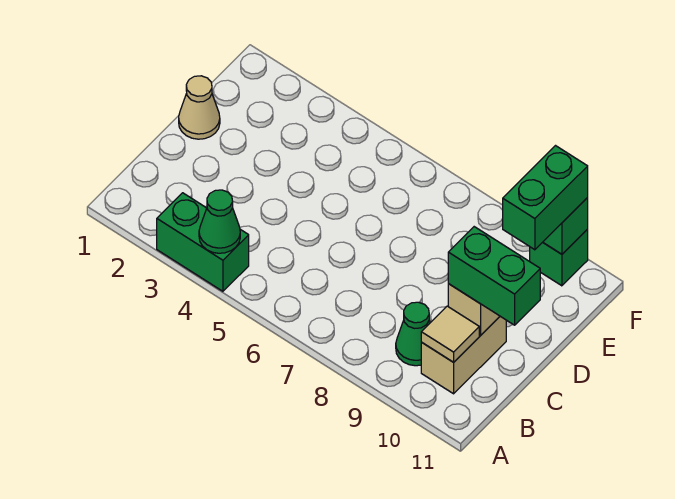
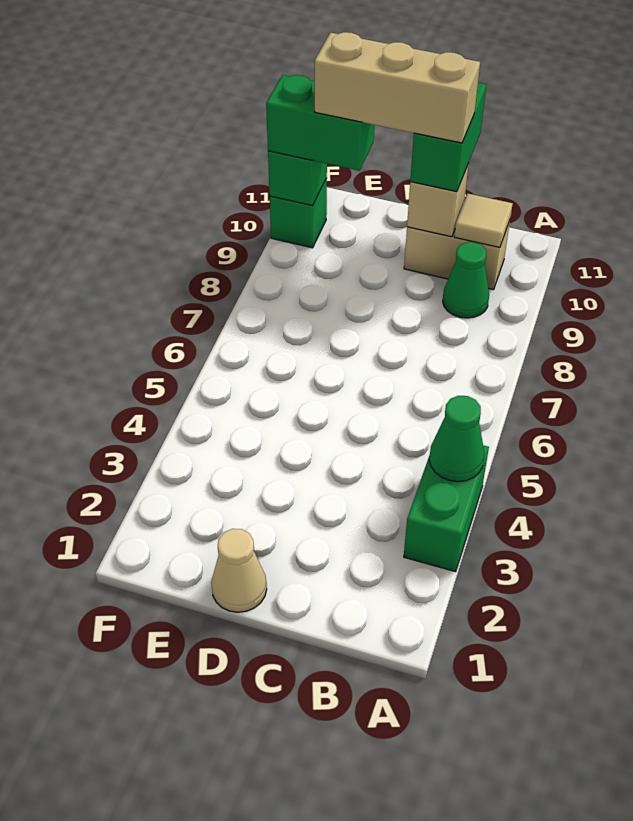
none -> tan 1x3 brick [315,32,480,143]

